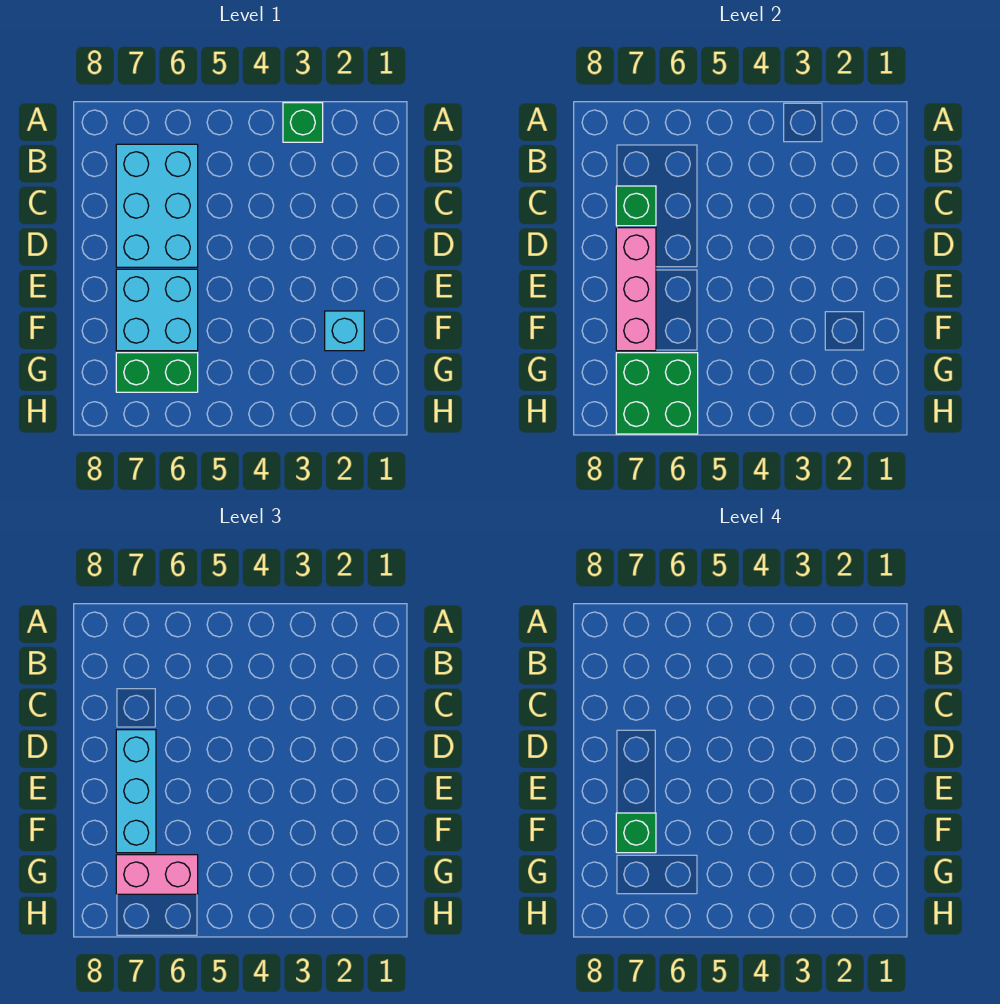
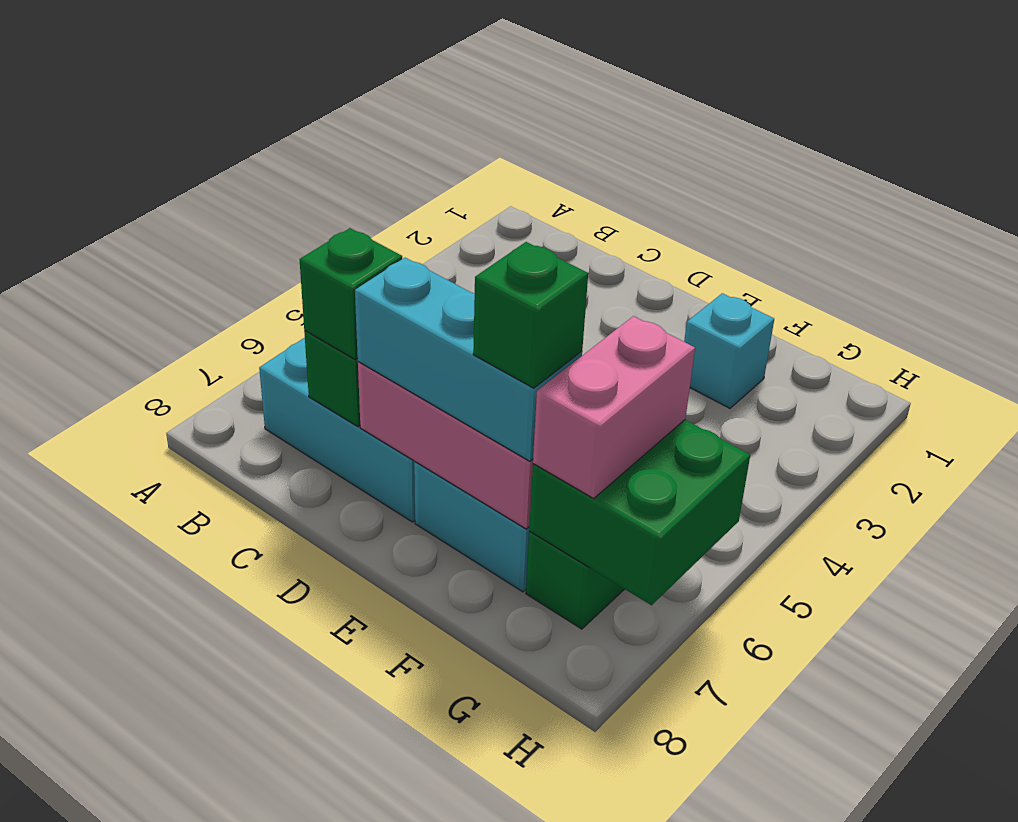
green 1x1 brick [283,103,323,142] -> green 1x1 brick moved to [299,228,402,359]

